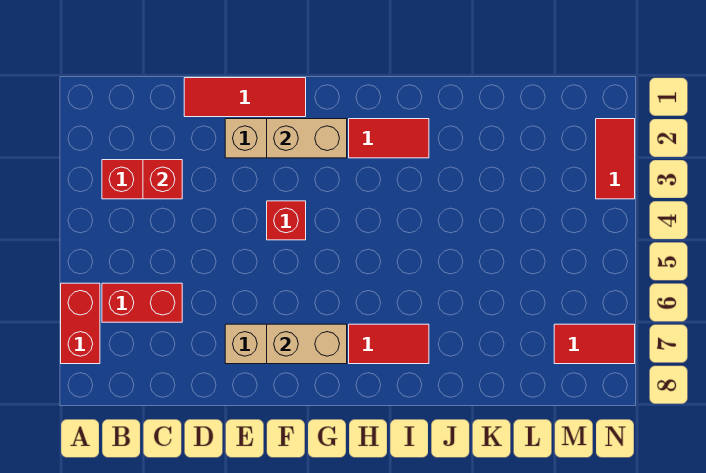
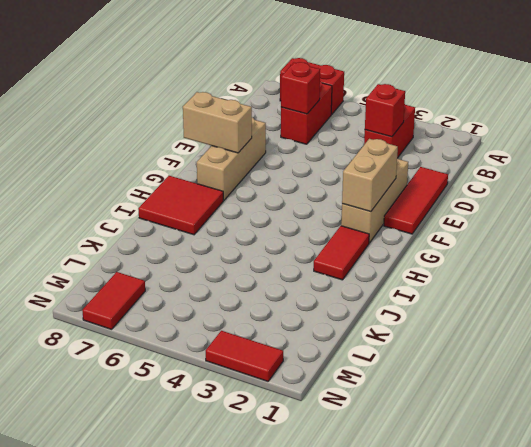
red 1x1 brick [267,201,306,240] -> red 1x1 brick moved to [281,62,320,114]
tan 1x2 brick [267,324,347,364] -> tan 1x2 brick turned to [183,92,252,153]
red 1x2 tile [349,324,429,364] -> red 2x2 tile [138,176,223,235]

